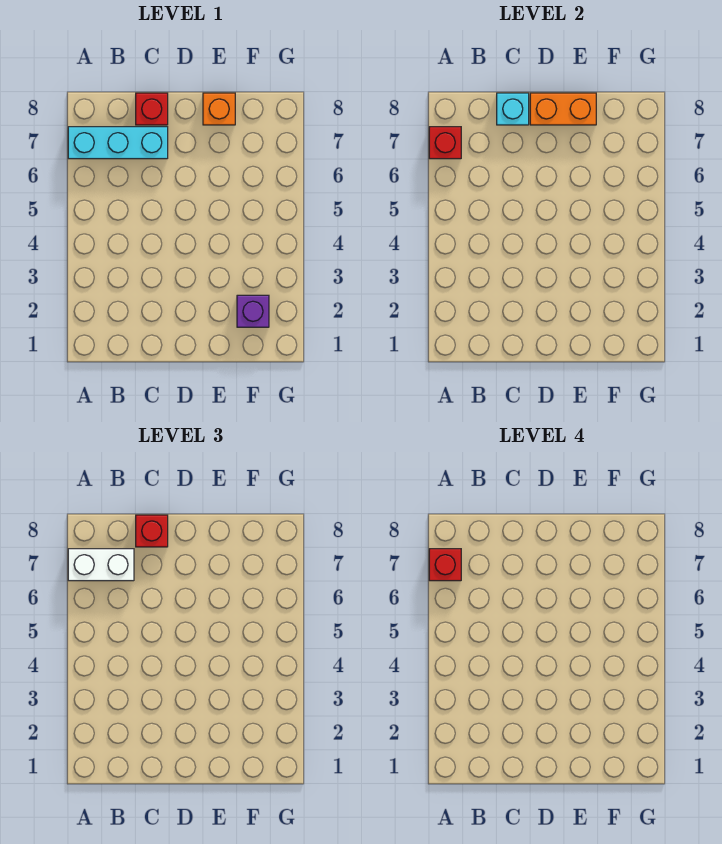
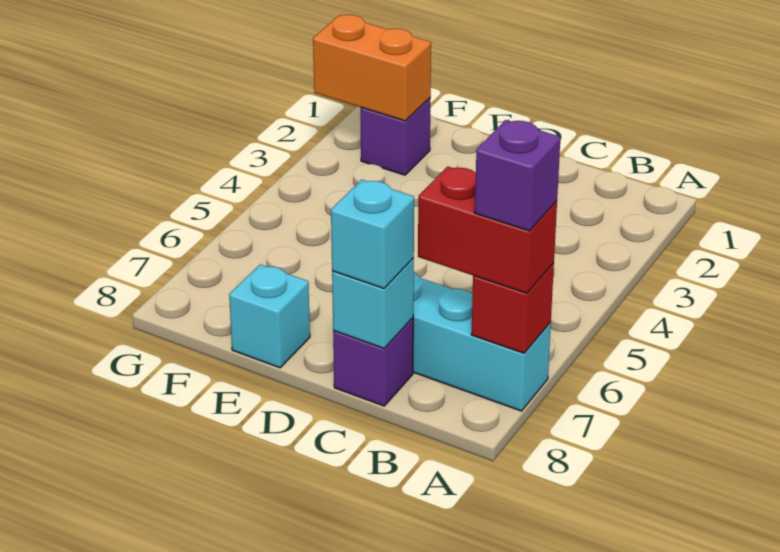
white 1x2 brick [68,549,134,581] -> red 1x2 brick [418,166,557,293]
red 1x1 brick [429,549,461,581] -> purple 1x1 brick [475,120,561,231]
red 1x1 brick [136,93,168,125] -> purple 1x1 brick [333,318,413,406]
red 1x1 brick [136,515,168,547] -> cyan 1x1 brick [331,180,414,289]
orange 1x2 brick [530,93,596,125] -> orange 1x2 brick moved to [313,15,431,121]
orange 1x1 brick [203,93,235,125] -> cyan 1x1 brick [229,264,310,368]

